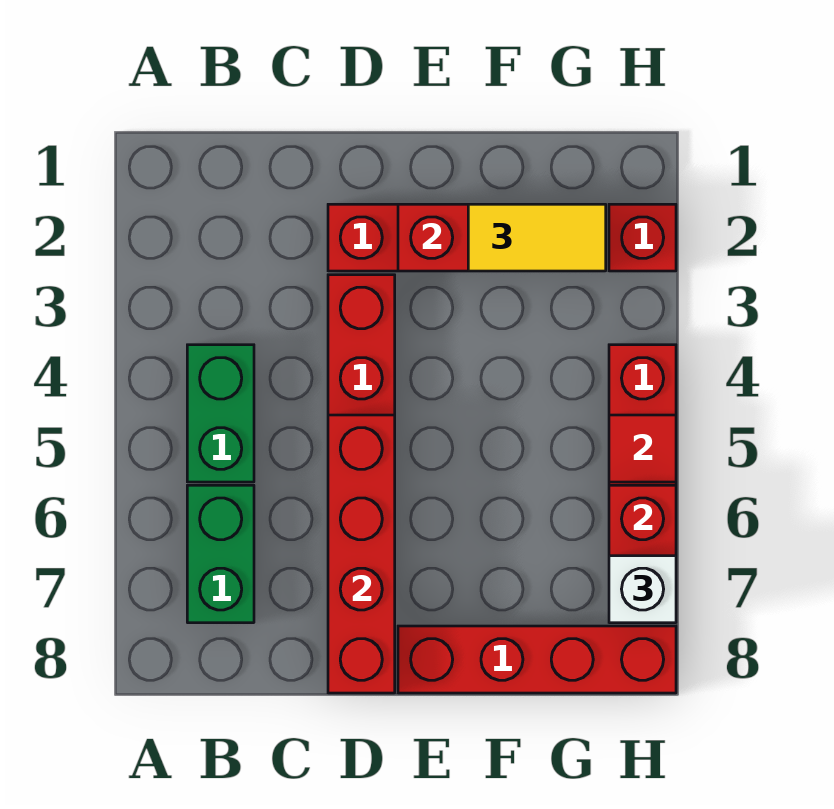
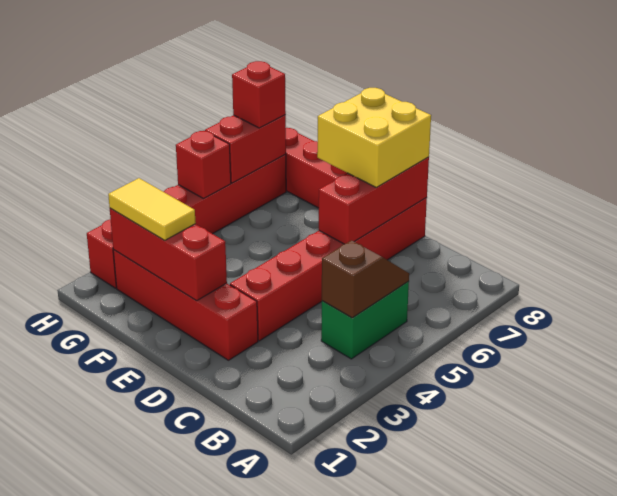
none -> brown 1x2 slope [322,240,409,318]
green 1x2 brick [187,485,254,623] -> none
red 1x4 brick [328,415,395,693] -> red 1x3 brick [319,157,429,244]
none -> yellow 2x2 brick [317,88,431,188]
red 1x1 tile [609,415,676,482] -> red 1x1 brick [176,131,231,199]
white 1x1 brick [609,556,676,623] -> red 1x1 brick [232,61,286,128]

